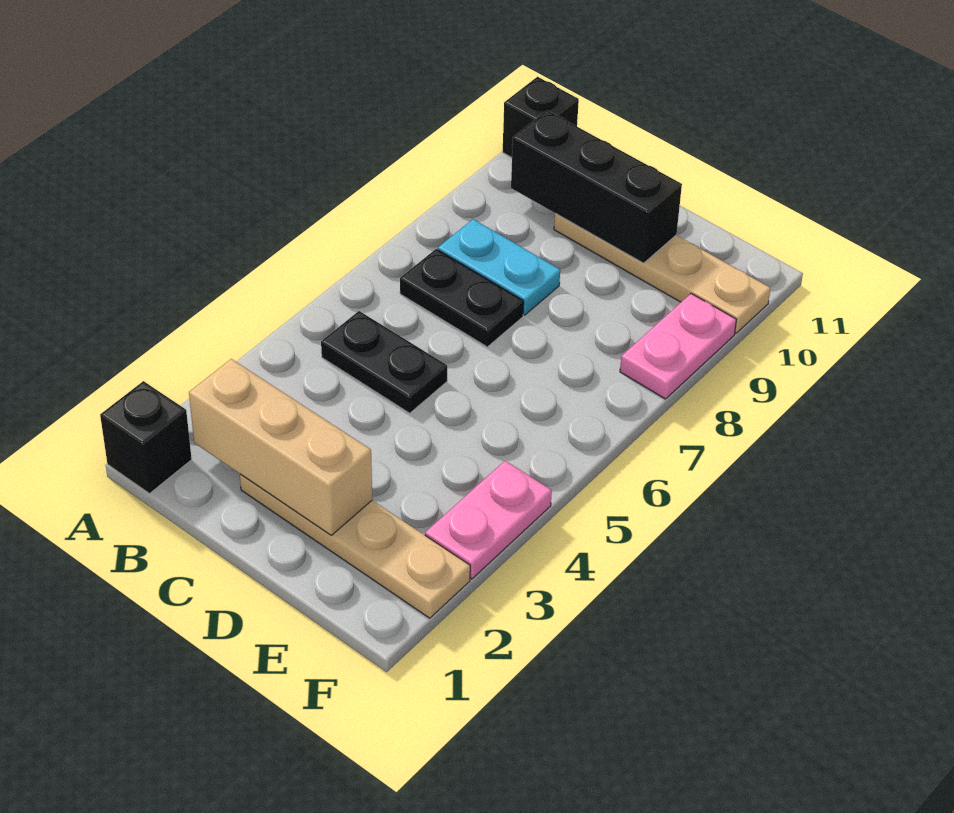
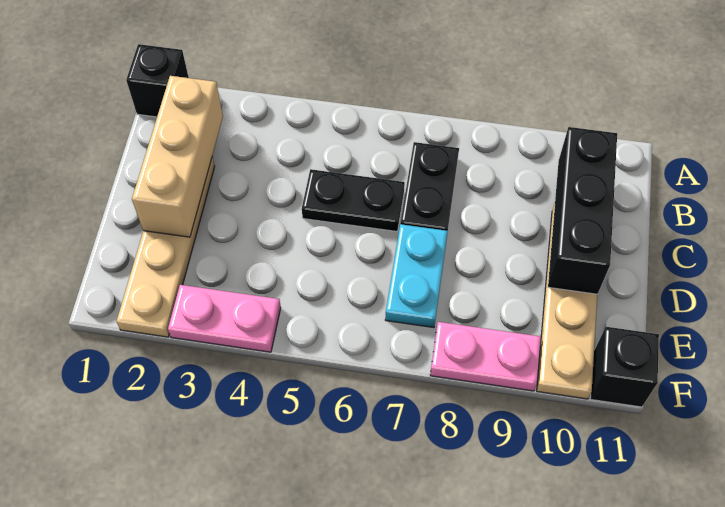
black 1x1 brick [503,77,579,158] -> black 1x1 brick moved to [590,327,659,407]
black 1x2 plate [321,311,447,413] -> black 1x2 plate turned to [302,169,405,231]
cyan 1x2 plate [438,219,560,315] -> cyan 1x2 plate moved to [385,224,448,328]

